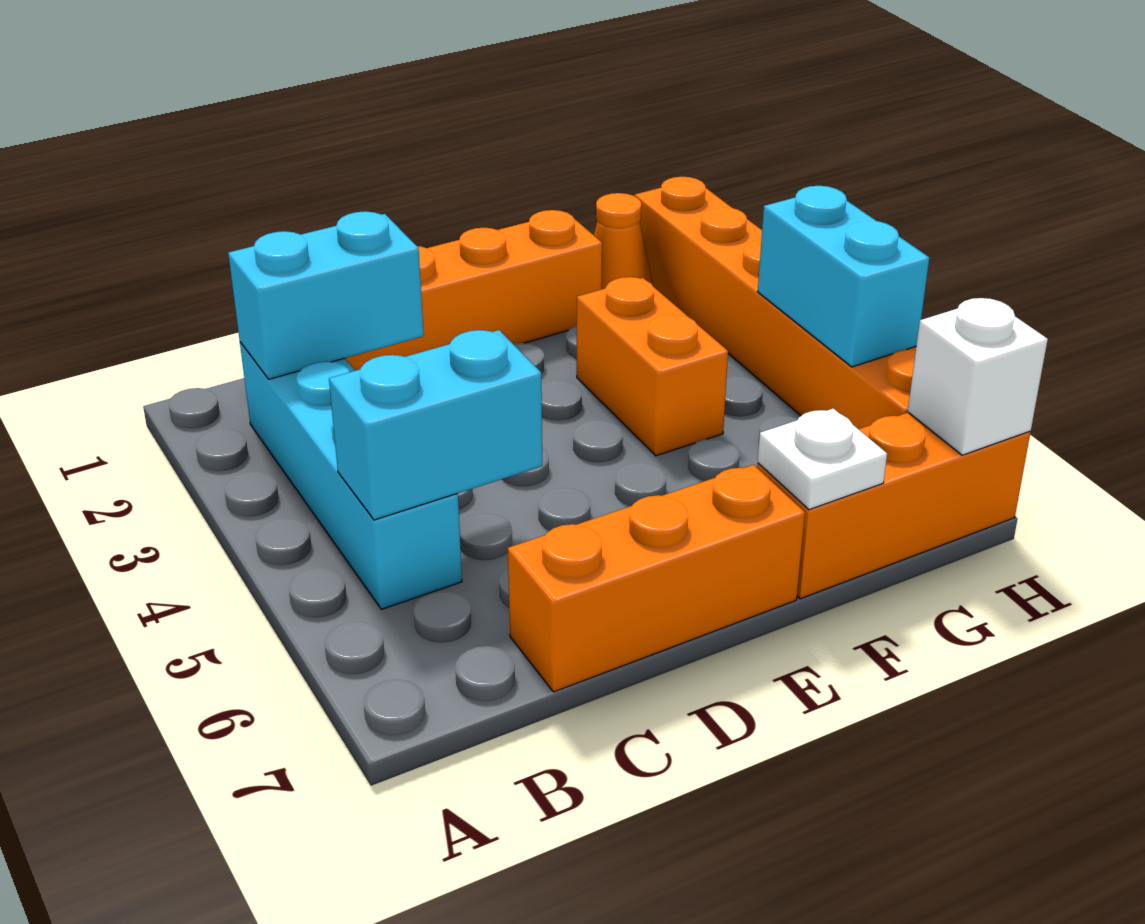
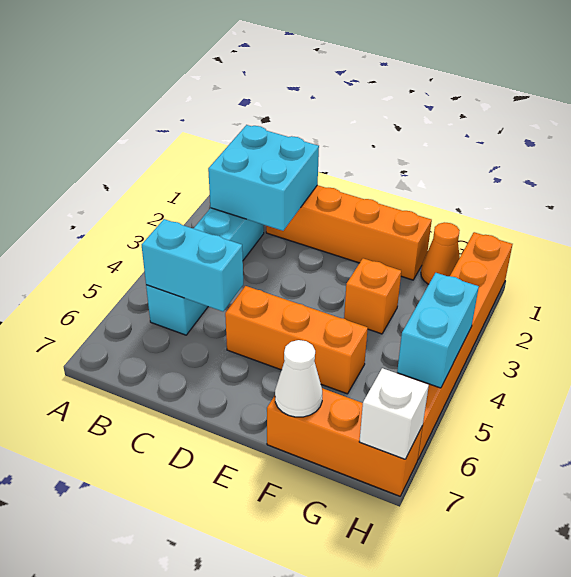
cyan 1x2 brick [228,211,424,379] -> cyan 2x2 brick [208,125,319,231]
orange 1x3 brick [508,465,805,692] -> orange 1x3 brick moved to [225,286,368,394]
orange 1x2 brick [577,277,728,456] -> orange 1x1 brick [344,258,401,334]
white 1x1 plate [758,408,887,510] -> white 1x1 cone [275,340,322,417]

